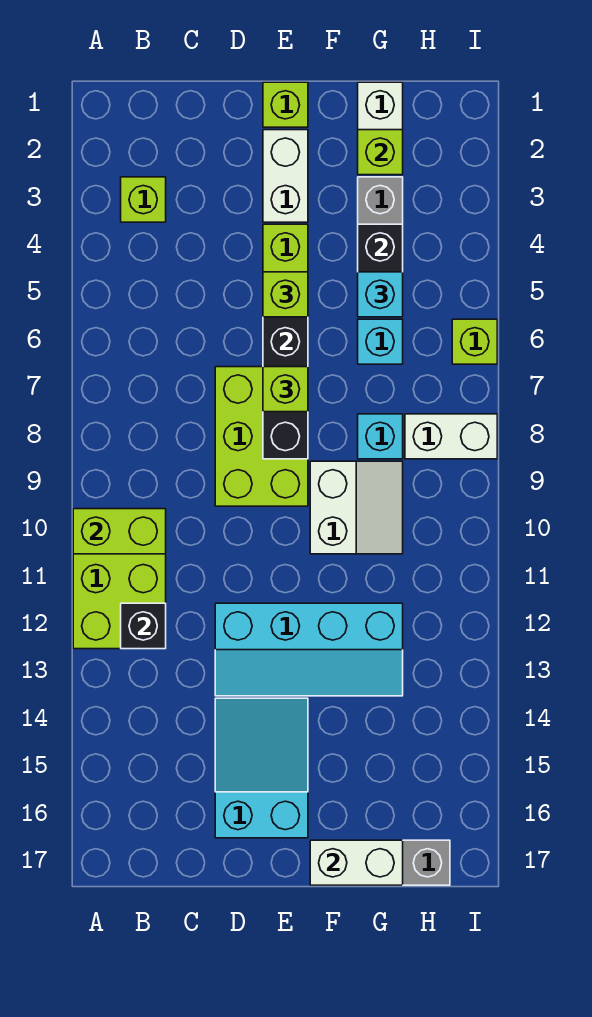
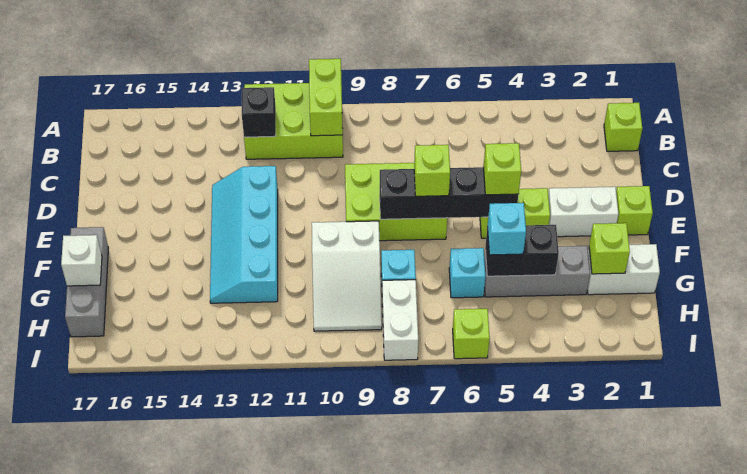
lime 1x1 brick [121,177,166,222] -> lime 1x1 brick moved to [604,103,642,151]
cyan 2x3 slope [215,698,308,838] -> none
white 2x2 slope [310,461,403,554] -> white 2x3 slope [312,221,382,331]
white 1x2 brick [310,840,403,885] -> white 1x1 brick [61,235,102,286]

